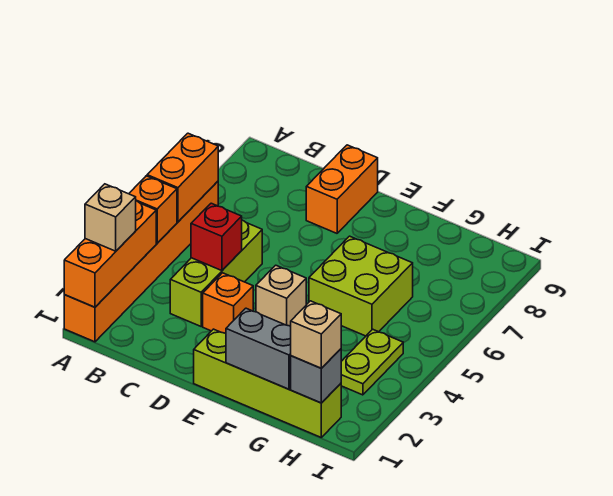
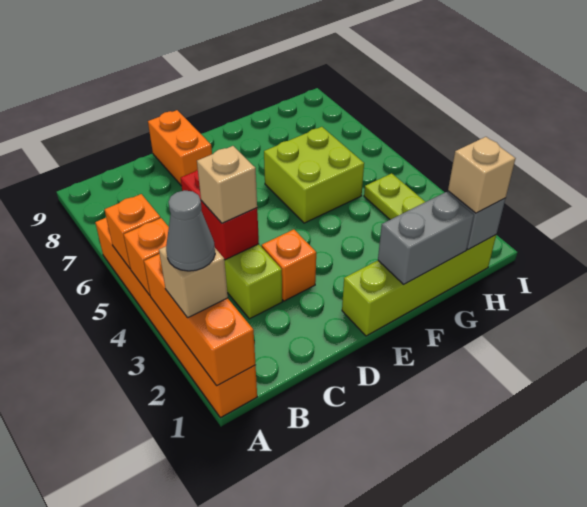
none -> grey 1x1 cone [166,190,215,271]
orange 1x2 brick [147,133,218,222] -> orange 1x1 brick [105,194,160,269]
red 1x1 brick [191,203,242,271] -> red 1x2 brick [181,170,259,260]
tan 1x1 brick [256,265,306,326] -> tan 1x1 brick moved to [197,146,257,223]

